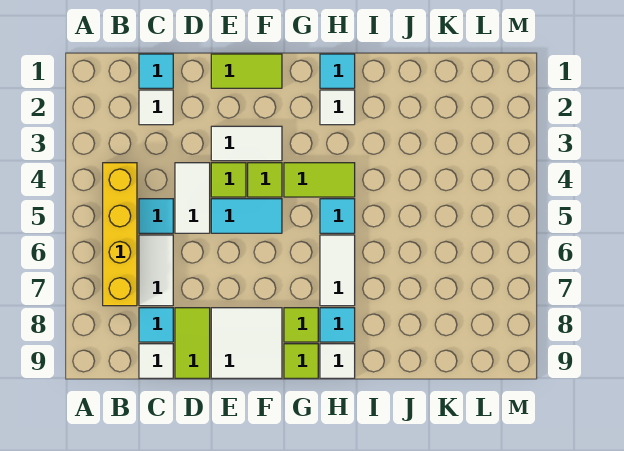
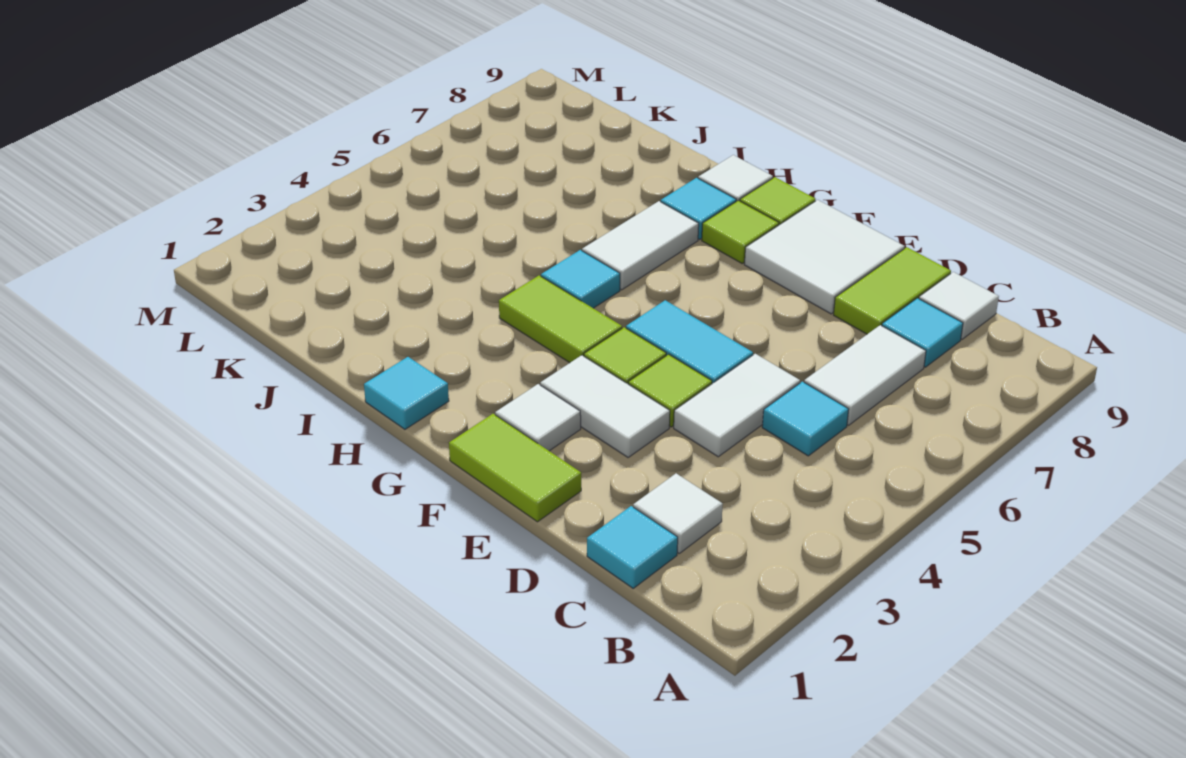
yellow 1x4 brick [103,163,137,306] -> none
white 1x1 tile [320,90,355,125] -> white 1x1 tile moved to [495,384,581,451]

